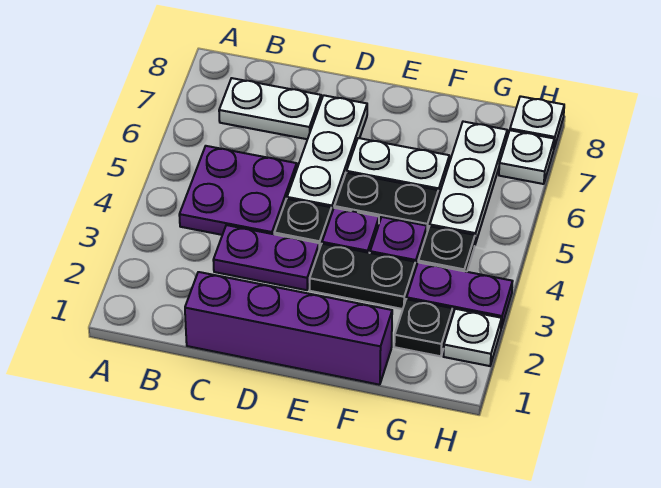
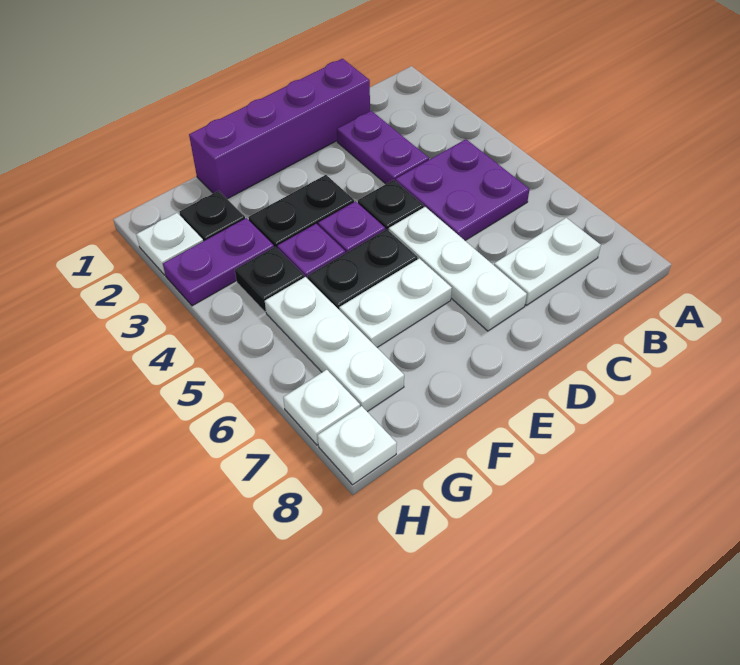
purple 1x2 plate [213,225,319,290] -> purple 1x2 plate turned to [337,111,429,184]

